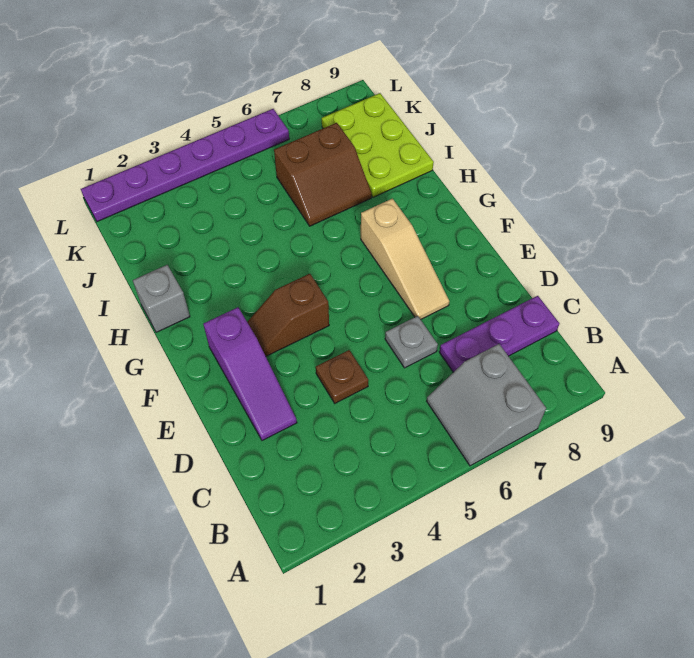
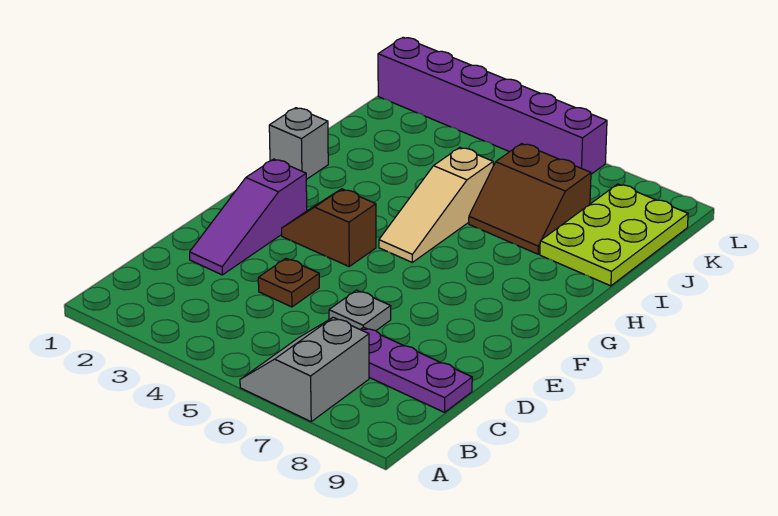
tan 1x3 slope [361,199,449,319] -> tan 1x3 slope moved to [379,148,493,262]
purple 1x6 plate [81,109,289,222] -> purple 1x6 brick [378,37,607,174]

